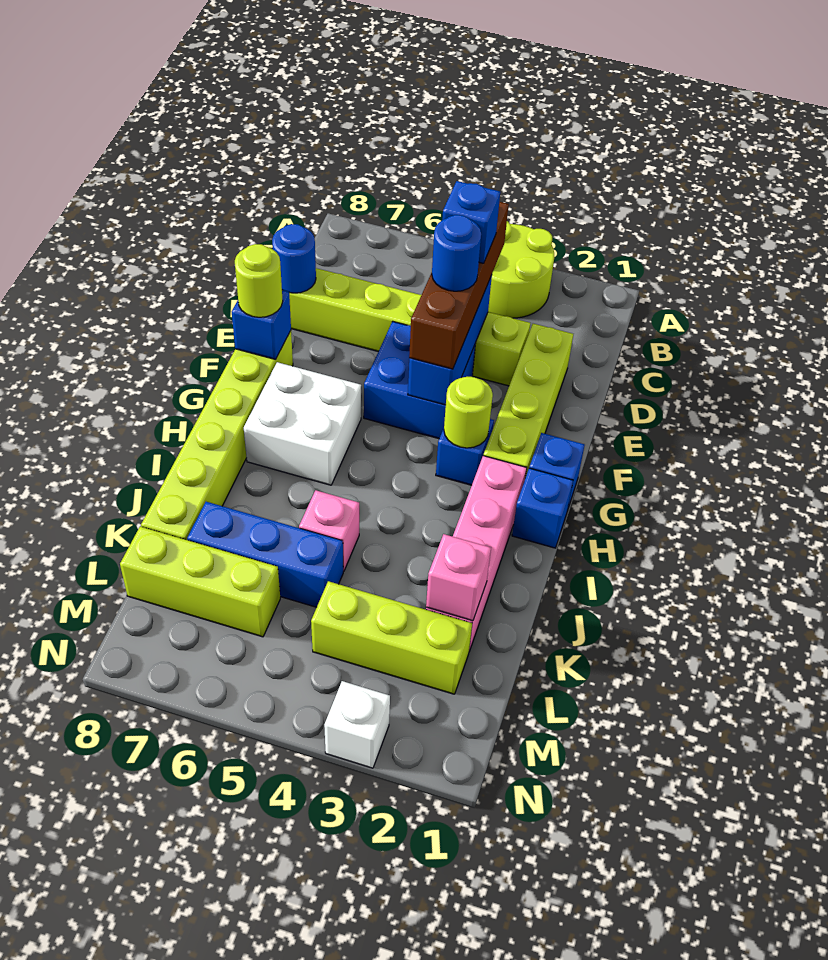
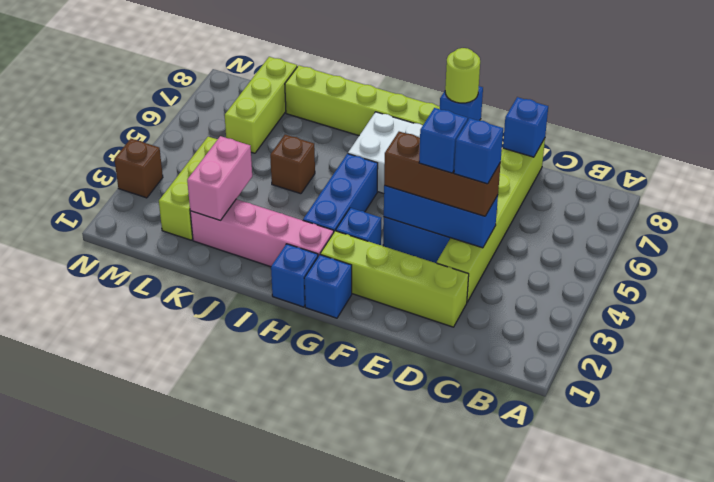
lime 2x2 round brick [488,221,554,318] -> none
brown 1x4 brick [409,202,509,369] -> brown 1x3 brick [384,132,501,216]
blue 1x1 round brick [272,224,316,293] -> blue 1x1 brick [503,97,548,157]
blue 1x1 round brick [432,215,481,291] -> blue 1x1 brick [419,108,468,173]
lime 1x1 round brick [444,376,493,448] -> none
pink 1x1 brick [299,490,359,571] -> brown 1x1 brick [270,135,315,194]
pink 1x1 brick [426,534,491,621] -> pink 1x2 brick [187,136,252,220]
blue 1x3 brick [187,502,343,607] -> blue 1x3 brick moved to [303,154,378,232]
white 1x1 brick [324,681,390,768] -> brown 1x1 brick [114,139,163,198]

